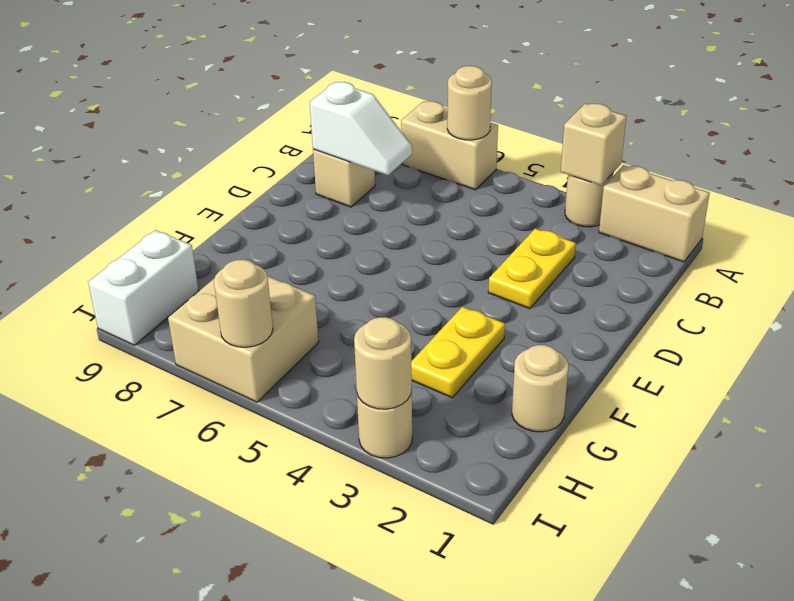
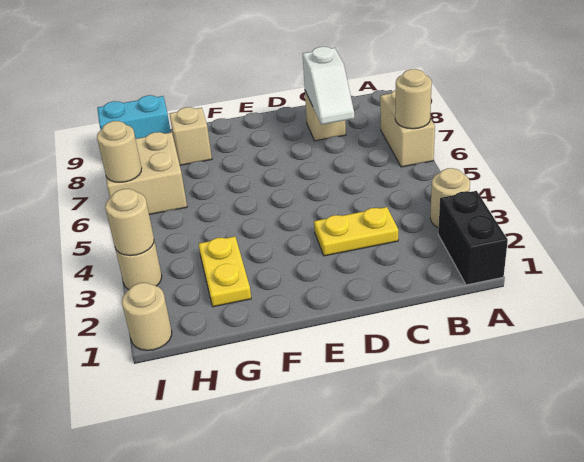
tan 1x2 brick [599,165,710,262] -> black 1x2 brick [438,191,508,285]
tan 1x1 brick [561,103,626,186] -> tan 1x1 brick moved to [169,107,212,165]
yellow 1x2 plate [411,307,505,398] -> yellow 1x2 plate turned to [199,236,251,307]
tan 1x1 round brick [512,345,568,432] -> tan 1x1 round brick moved to [122,283,172,350]
white 1x2 brick [88,230,199,345] -> cyan 1x2 brick [97,95,171,139]

